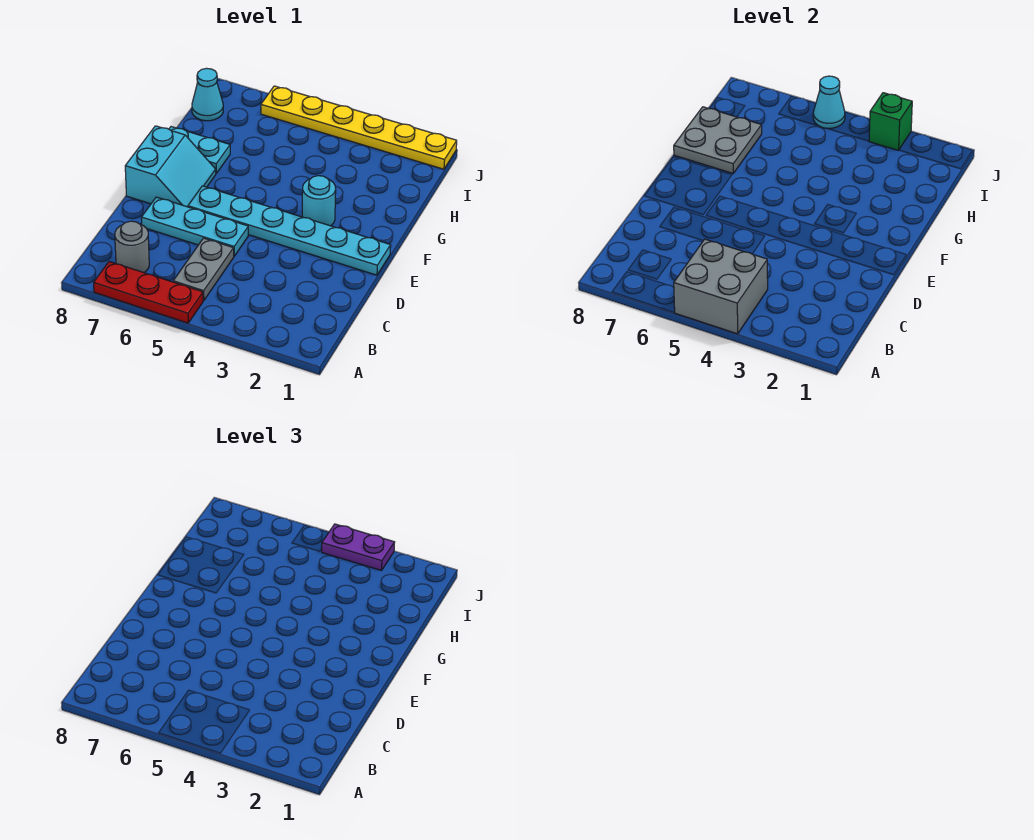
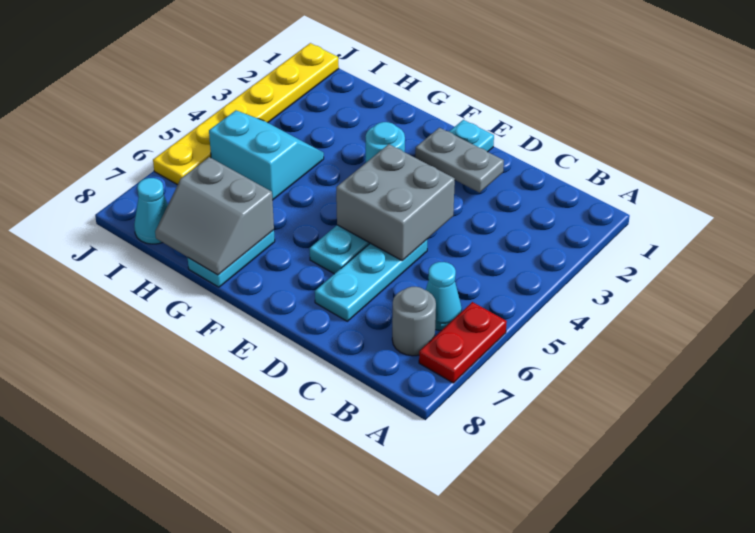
grey 2x2 brick [674,239,768,334] -> grey 2x2 brick moved to [336,144,455,261]
red 1x3 plate [94,262,203,323] -> red 1x2 plate [419,302,507,383]
grey 1x2 plate [173,238,234,301] -> grey 1x2 plate moved to [415,128,504,193]
cyan 2x2 slope [125,126,216,207] -> cyan 2x2 slope moved to [209,110,324,200]
grey 2x2 plate [674,107,762,173] -> grey 2x2 slope [155,157,274,275]
green 1x1 brick [869,93,912,150] -> none
purple 1x2 plate [322,524,395,570] -> none
cyan 1x1 cone [813,76,845,129] -> cyan 1x1 cone moved to [426,262,462,330]

